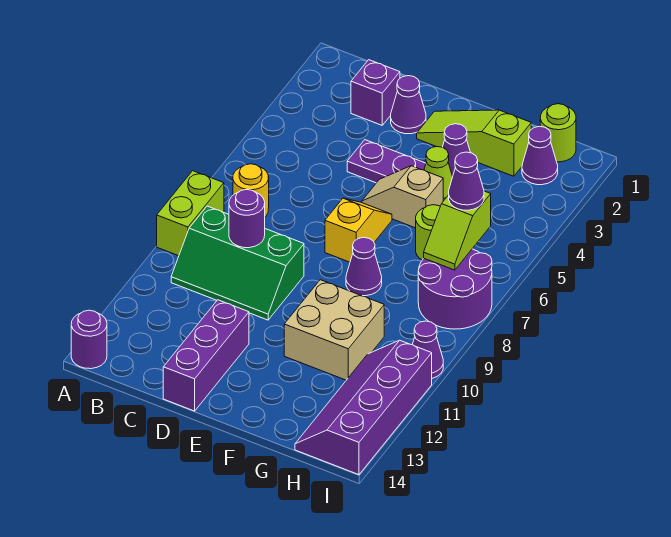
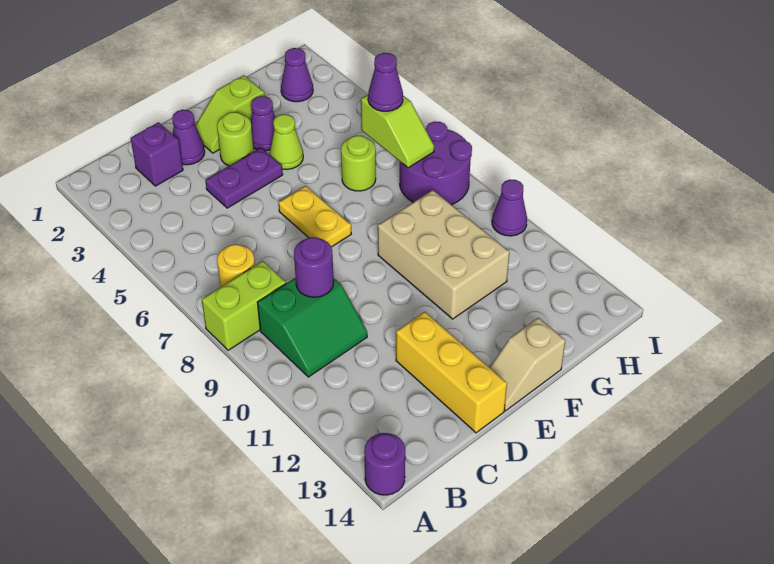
lime 1x2 brick [157,171,224,256] -> lime 1x2 brick turned to [202,261,286,350]
green 2x3 slope [171,206,304,320] -> green 2x2 slope [257,278,367,377]
purple 1x3 brick [163,300,249,411] -> yellow 1x3 brick [396,312,507,433]
lime 1x3 slope [417,110,531,176] -> lime 1x2 slope [195,75,264,153]
tan 1x2 slope [362,166,443,228] -> tan 1x2 slope moved to [490,318,566,411]
yellow 1x2 slope [325,198,392,262] -> yellow 1x2 plate [279,186,351,247]
purple 1x1 cone [346,237,382,296] -> none
tan 2x2 brick [284,280,384,380] -> tan 2x3 brick [378,190,510,319]
lime 1x1 round brick [540,104,576,162] -> lime 1x1 round brick moved to [217,112,254,166]
purple 2x4 slope [295,340,432,475] -> none

